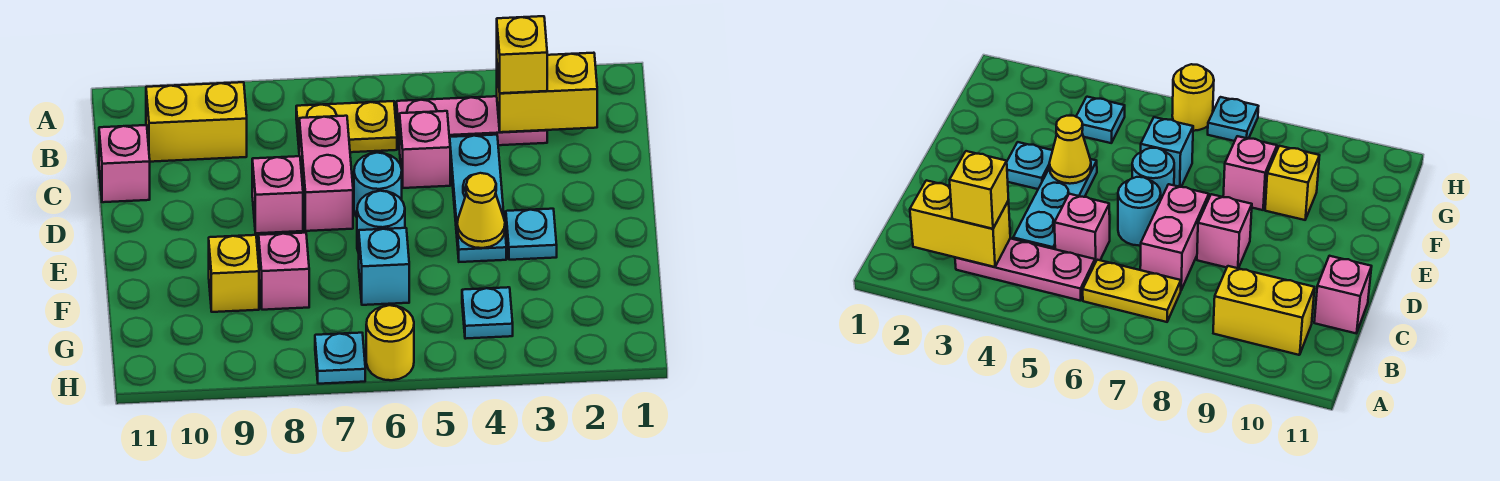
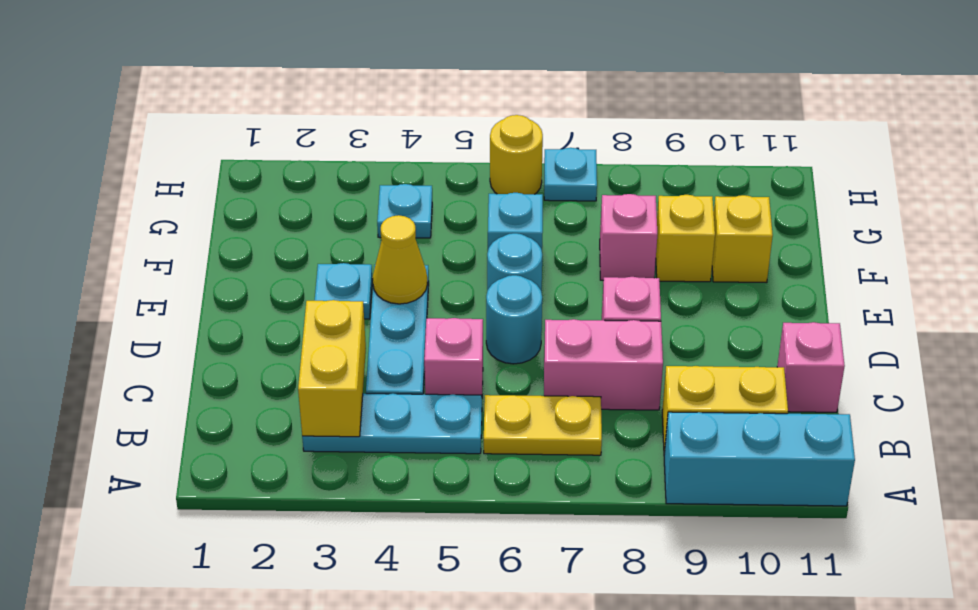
none -> cyan 1x3 brick [664,412,855,506]
yellow 1x2 brick [497,53,597,132] -> yellow 1x2 brick turned to [298,300,366,437]
pink 1x3 plate [397,96,547,150] -> cyan 1x3 plate [302,394,482,454]
yellow 1x1 brick [497,16,547,93] -> yellow 1x1 brick moved to [712,195,773,283]
pink 1x2 brick [299,116,353,231] -> pink 1x2 brick turned to [544,319,663,410]

